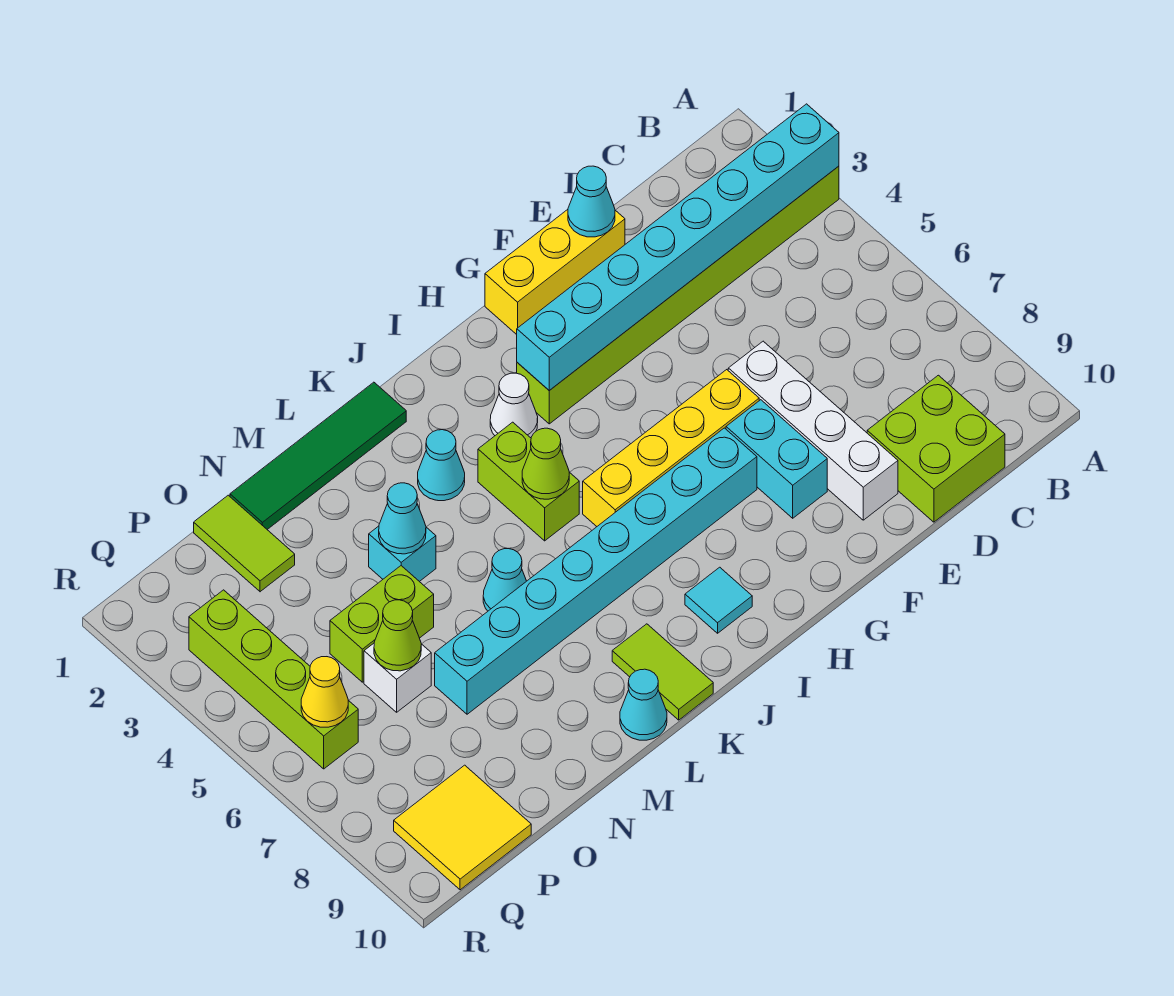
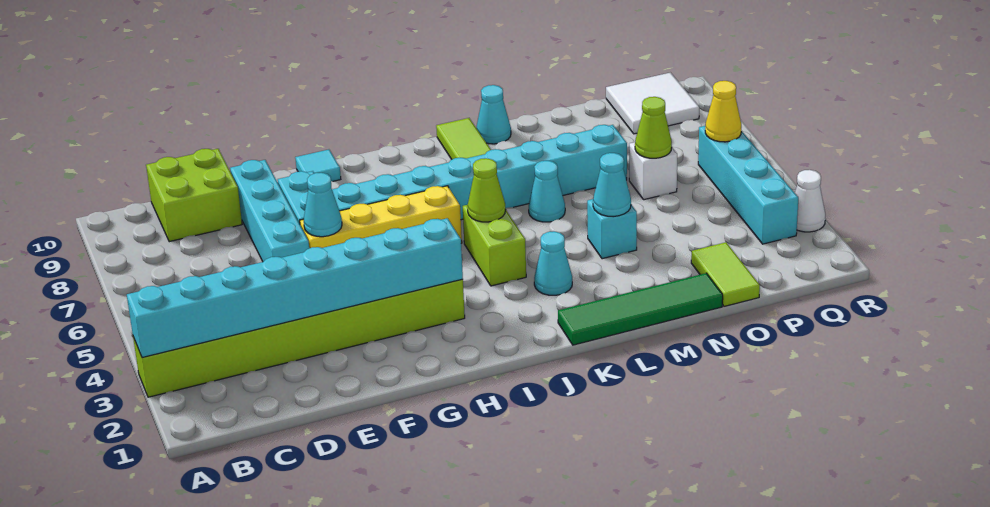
yellow 1x3 brick [485,210,625,335] -> none
cyan 1x1 cone [568,166,615,237] -> cyan 1x1 cone moved to [304,173,342,237]
white 1x4 brick [728,341,898,520] -> cyan 1x4 brick [230,160,309,262]
white 1x1 cone [490,373,538,438] -> white 1x1 cone moved to [795,170,825,232]
cyan 1x1 tile [685,567,752,633] -> cyan 1x1 tile moved to [295,150,341,181]
lime 1x2 brick [330,566,434,682] -> none
yellow 2x2 tile [394,765,531,890] -> white 2x2 tile [606,73,699,134]
lime 1x4 brick [189,590,358,769] -> cyan 1x4 brick [698,126,798,244]

